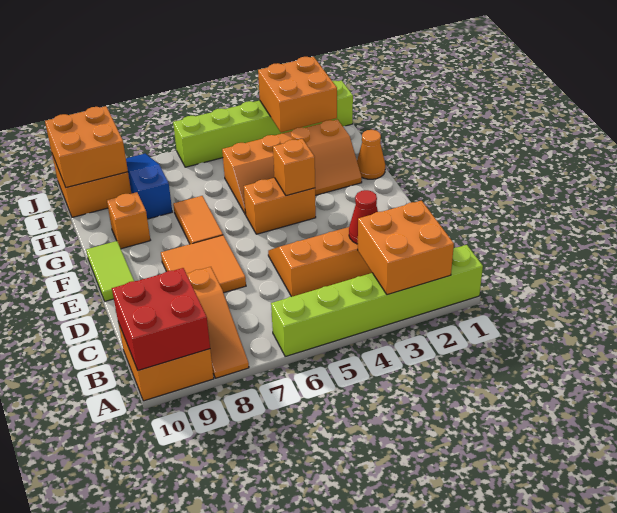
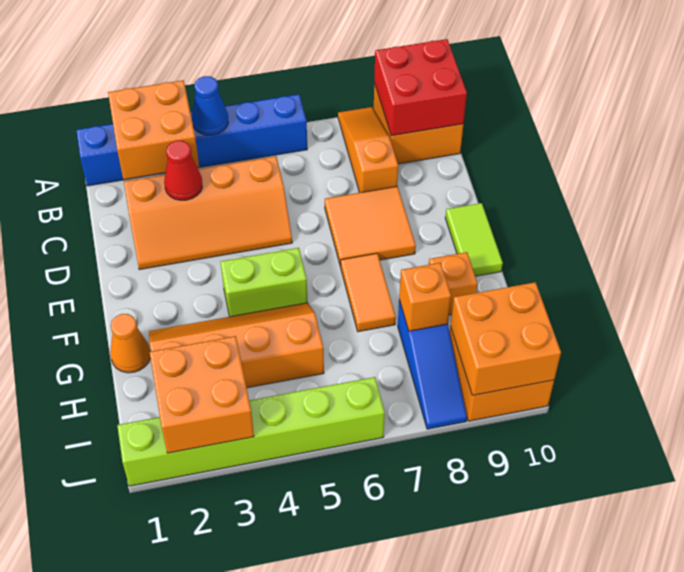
lime 1x6 brick [271,245,483,356] -> blue 1x6 brick [76,94,307,186]
none -> blue 1x1 cone [192,76,228,135]
orange 1x2 brick [244,178,316,234] -> lime 1x2 brick [221,248,308,317]
orange 1x1 brick [273,139,315,196] -> orange 1x1 brick moved to [399,263,451,331]

